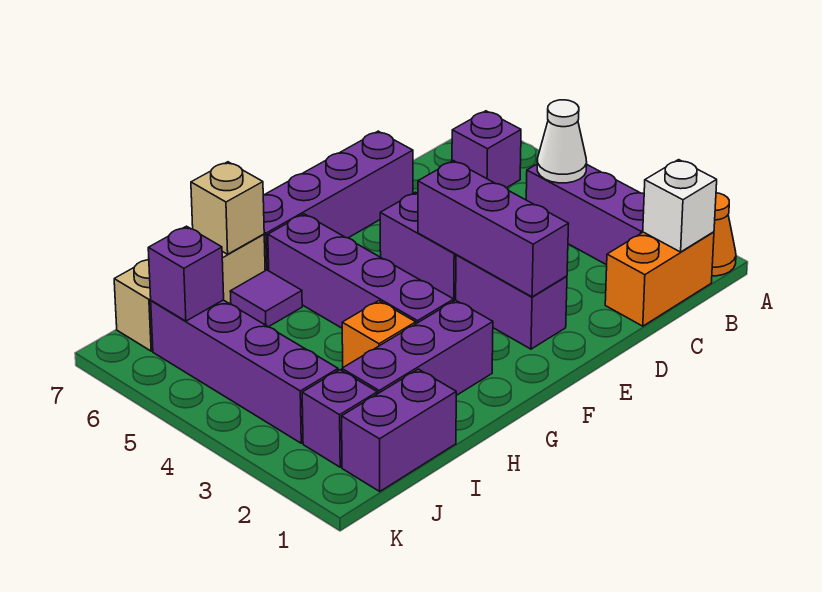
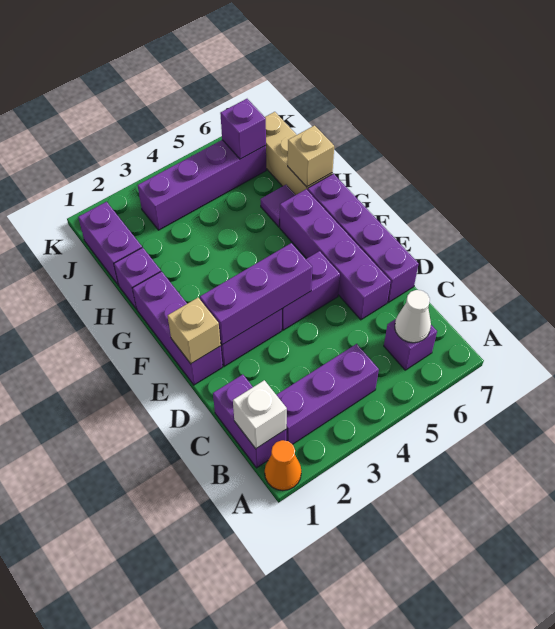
orange 1x2 brick [605,232,714,326] -> purple 1x2 brick [213,375,286,468]
white 1x1 cone [537,100,587,183] -> white 1x1 cone moved to [395,290,431,343]
none -> tan 1x1 brick [168,298,221,364]
purple 1x3 brick [342,300,493,396] -> purple 1x3 brick moved to [133,271,223,385]
purple 1x4 brick [268,214,454,328] -> purple 1x4 brick turned to [280,189,391,320]
orange 1x1 brick [342,301,416,367] -> none
purple 1x1 brick [302,370,377,467] -> purple 1x1 brick moved to [114,248,161,309]

